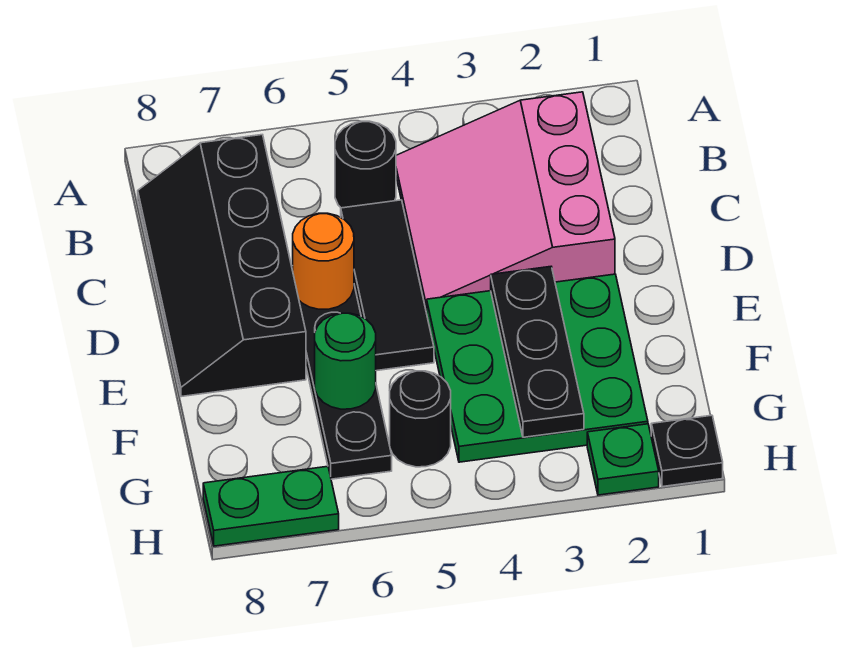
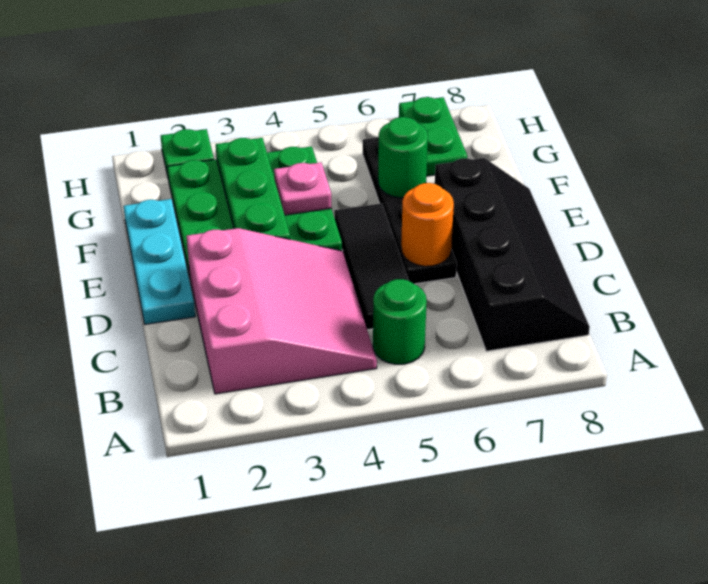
black 1x1 round brick [335,121,396,208] -> green 1x1 round brick [373,279,427,364]
none -> cyan 1x3 plate [123,199,195,324]
black 1x3 plate [491,267,584,437] -> green 1x3 plate [216,138,290,239]
none -> pink 1x1 plate [274,162,332,215]
black 1x1 round brick [390,371,451,467] -> none
black 1x1 plate [651,415,723,487] -> none
green 1x2 plate [203,466,339,546] -> green 1x2 plate turned to [399,97,467,176]

